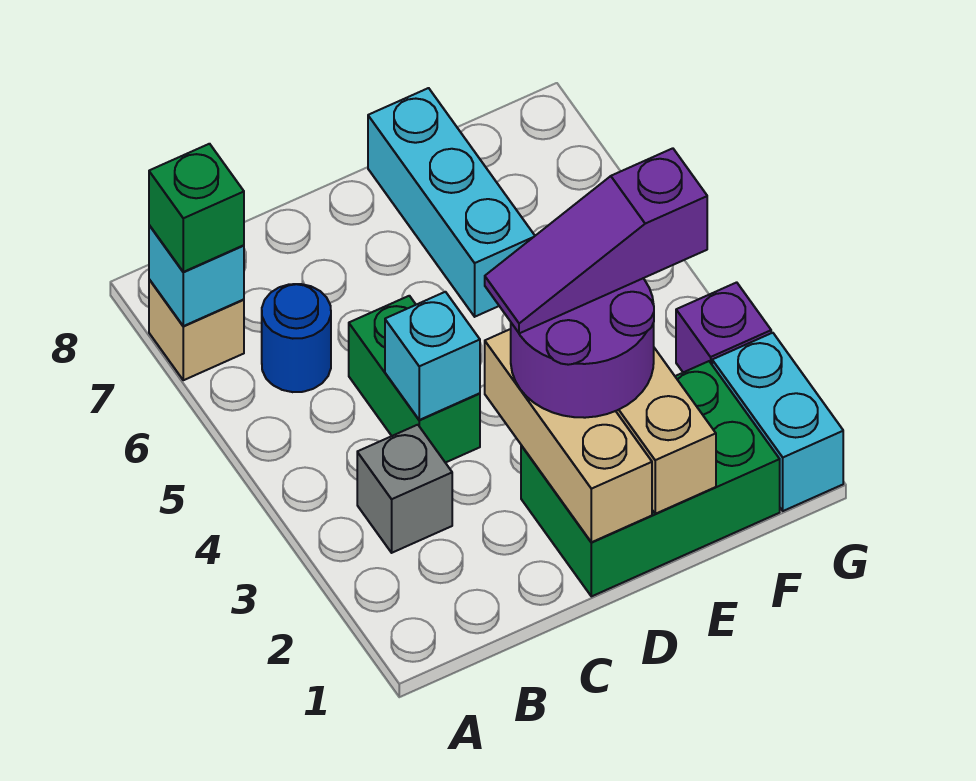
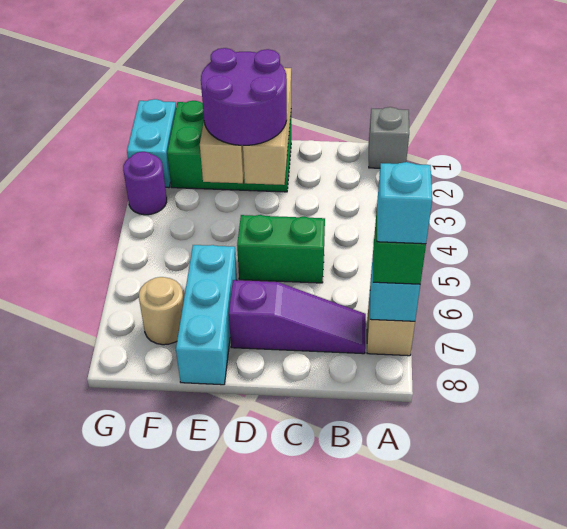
grey 1x1 brick [357,425,452,553] -> grey 1x1 brick moved to [369,107,409,168]
blue 1x1 round brick [262,284,331,392] -> none
green 1x2 brick [349,296,480,463] -> green 1x2 brick turned to [237,215,325,283]
cyan 1x1 brick [385,292,480,420] -> cyan 1x1 brick moved to [377,162,432,244]
purple 1x3 slope [485,148,707,333] -> purple 1x3 slope moved to [229,280,366,354]
none -> tan 1x1 round brick [139,277,184,345]
purple 1x1 brick [676,282,771,372] -> purple 1x1 round brick [123,152,167,215]

